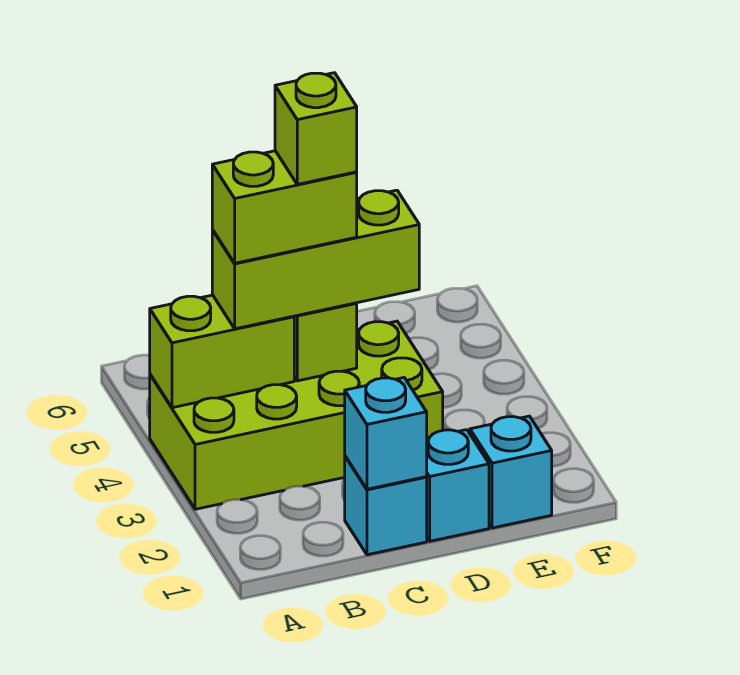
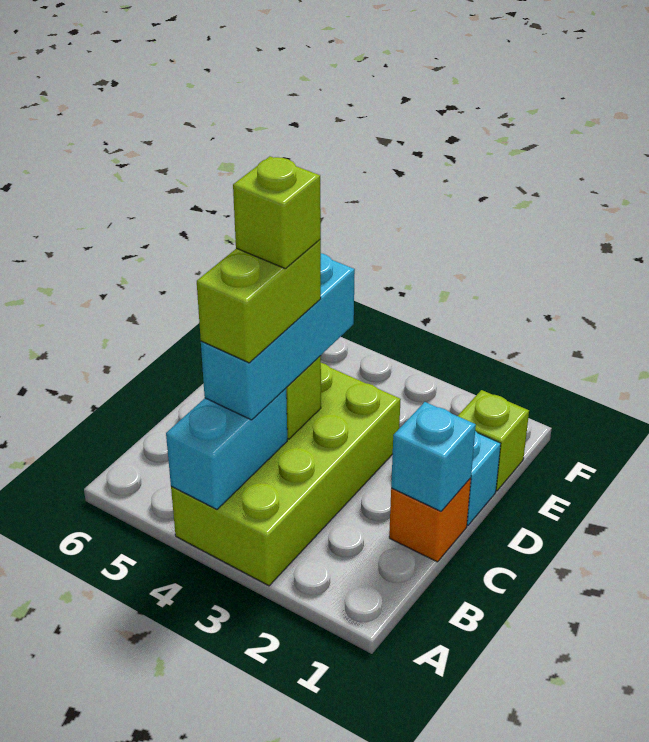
lime 1x2 brick [150,295,294,408] -> cyan 1x2 brick [166,388,287,509]
lime 1x3 brick [212,190,419,329] -> cyan 1x3 brick [201,253,355,420]
cyan 1x1 brick [345,456,427,555] -> orange 1x1 brick [389,478,471,562]
cyan 1x1 brick [470,416,552,528] -> lime 1x1 brick [458,390,529,491]

